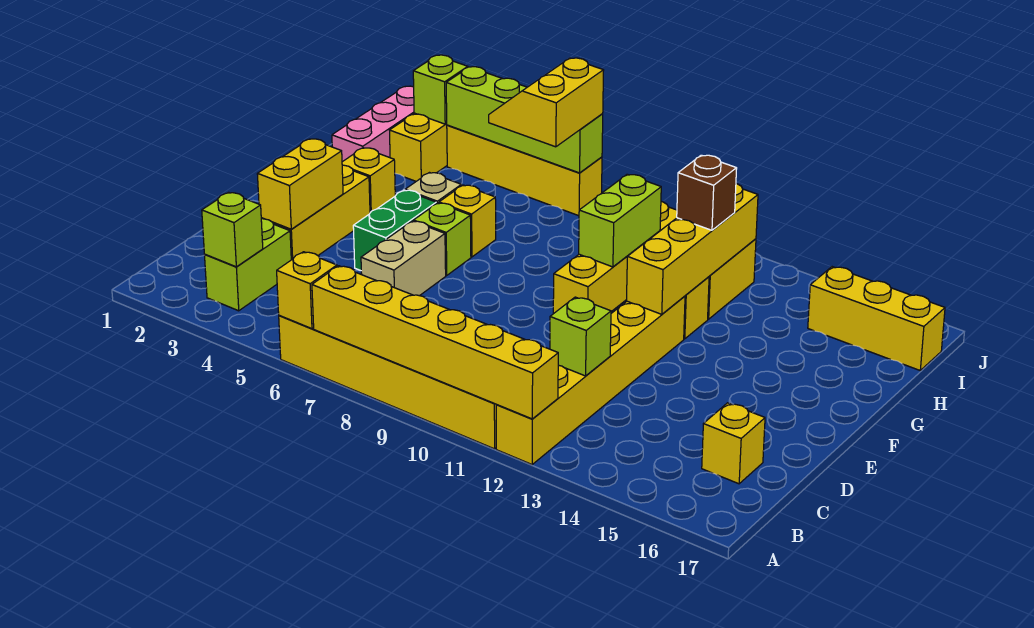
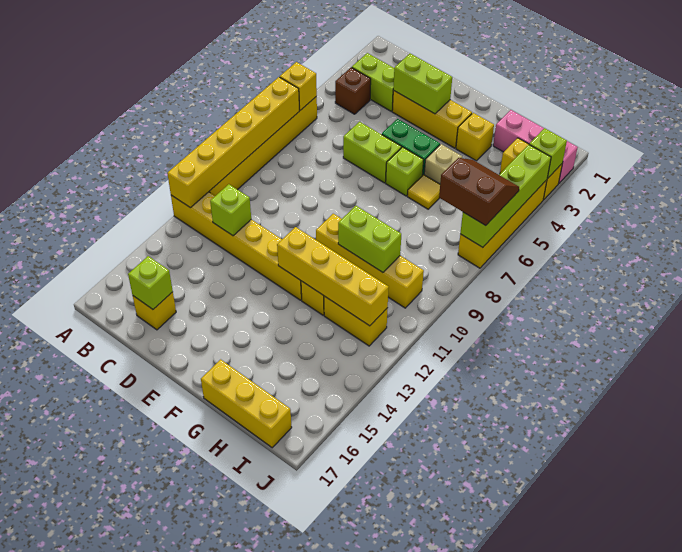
lime 1x1 brick [202,192,263,267] -> lime 1x1 brick moved to [128,256,173,309]
yellow 1x2 brick [257,139,343,229] -> lime 1x2 brick [393,54,452,114]
tan 1x2 brick [361,221,446,296] -> lime 1x2 brick [343,122,401,183]
yellow 1x1 brick [439,185,496,257] -> yellow 1x1 tile [407,175,440,209]
brown 1x1 brick [677,155,737,230] -> brown 1x1 brick moved to [335,67,371,114]
yellow 2x2 slope [489,58,604,147] -> brown 2x2 slope [439,158,519,226]
yellow 1x3 brick [808,267,945,370] -> yellow 1x3 brick turned to [201,359,292,448]

